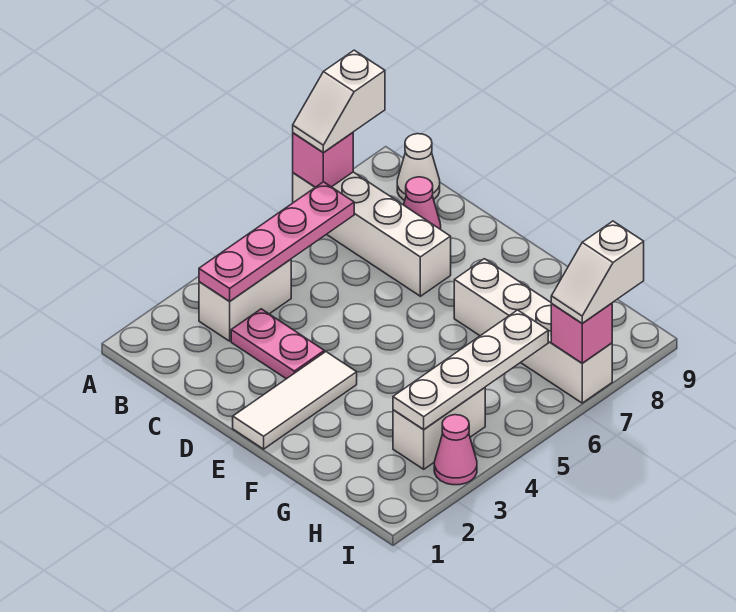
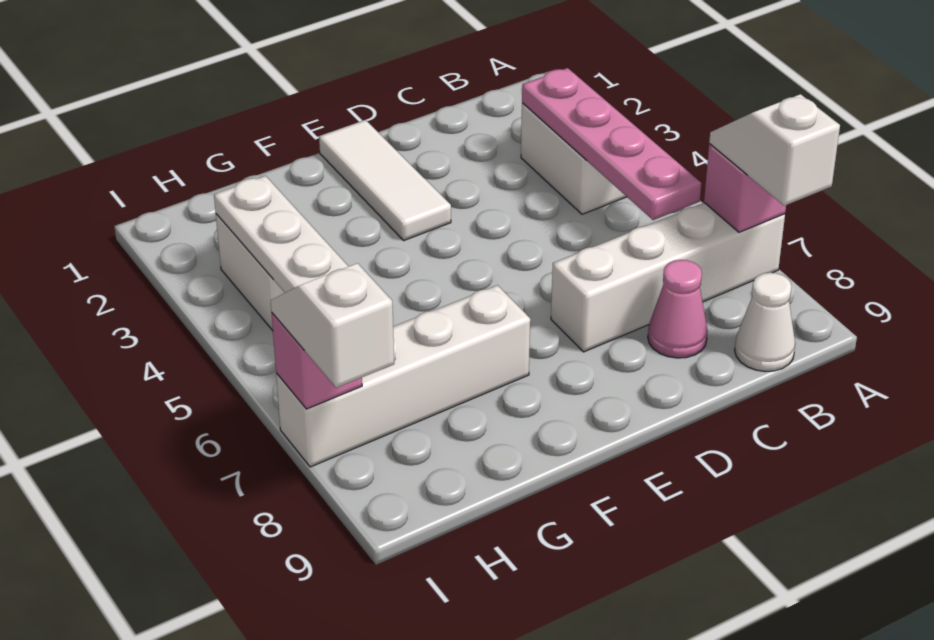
pink 1x2 plate [231,309,324,379] -> none
pink 1x1 cone [434,415,477,485] -> none

